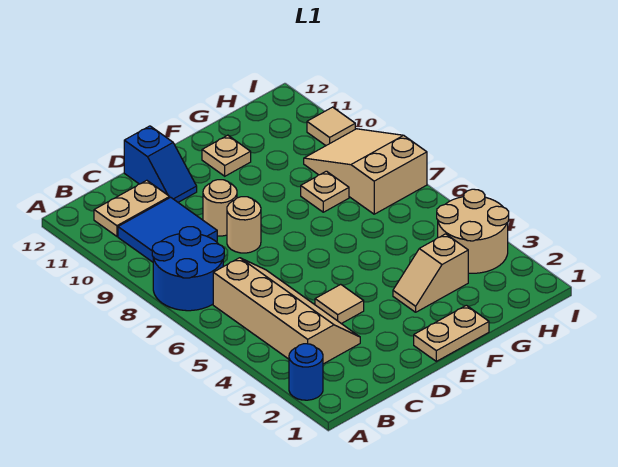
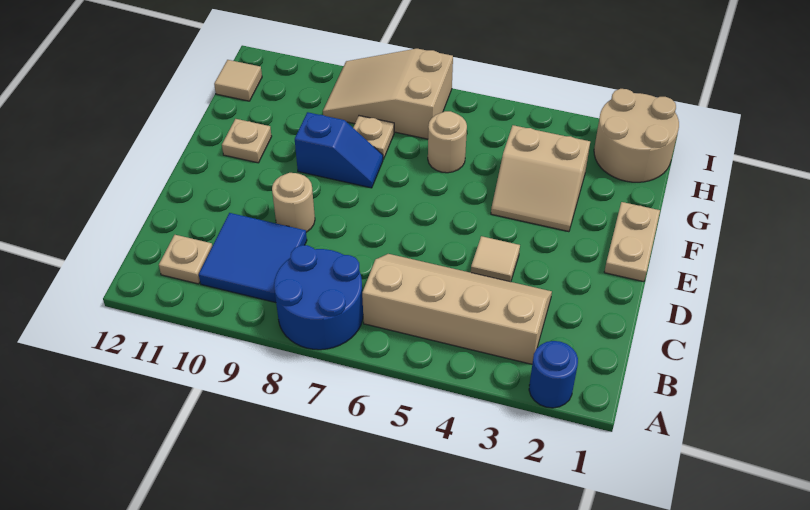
tan 1x2 plate [94,180,170,236] -> tan 1x1 plate [159,235,212,284]
tan 1x1 round brick [227,197,261,253] -> tan 1x1 round brick moved to [428,111,467,173]
blue 1x2 slope [124,126,197,202] -> blue 1x2 slope moved to [295,112,383,188]
tan 1x2 slope [393,234,468,312] -> tan 2x2 slope [491,125,590,232]
tan 2x2 round brick [437,189,509,273] -> tan 2x2 round brick moved to [594,89,679,182]
tan 1x1 tile [307,107,355,145] -> tan 1x1 tile moved to [214,60,262,101]

